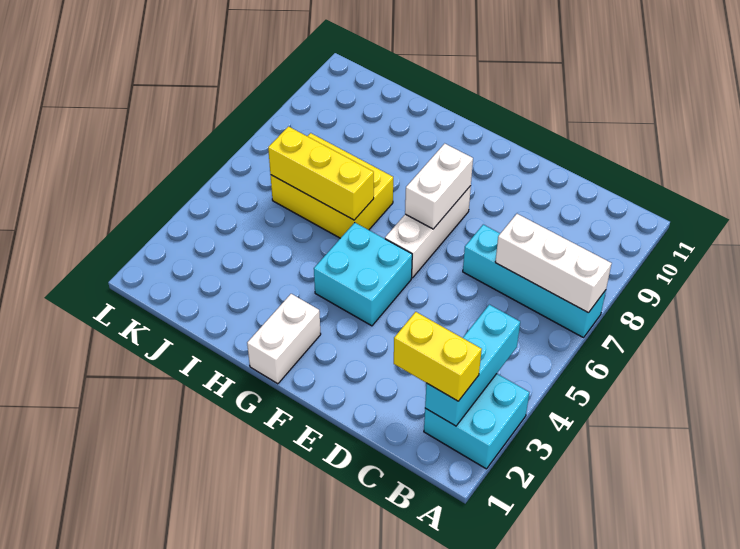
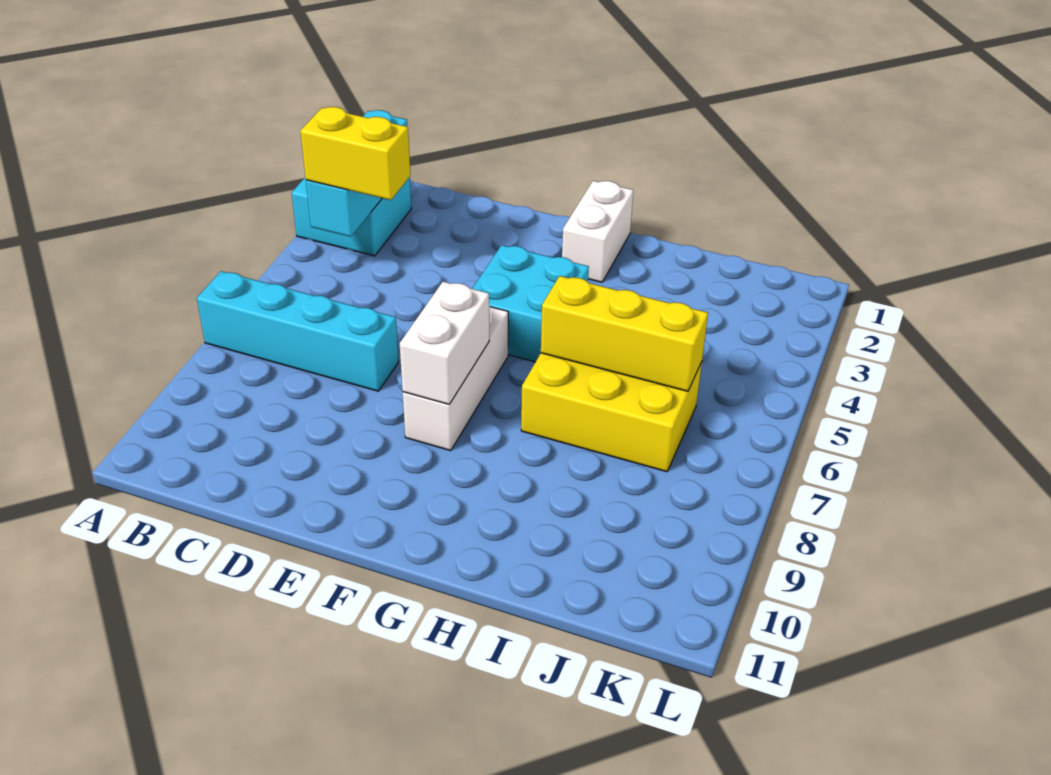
white 1x3 brick [495,214,612,313] -> none
yellow 1x2 brick [394,312,482,401] -> yellow 1x2 brick moved to [300,107,410,200]

